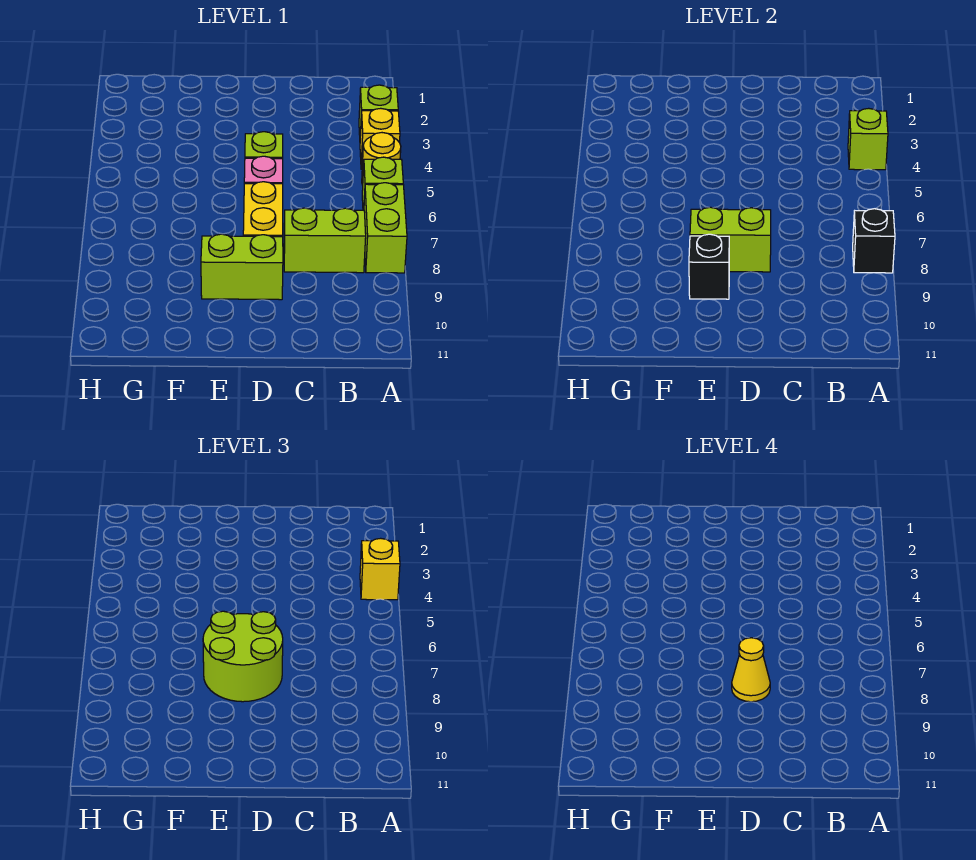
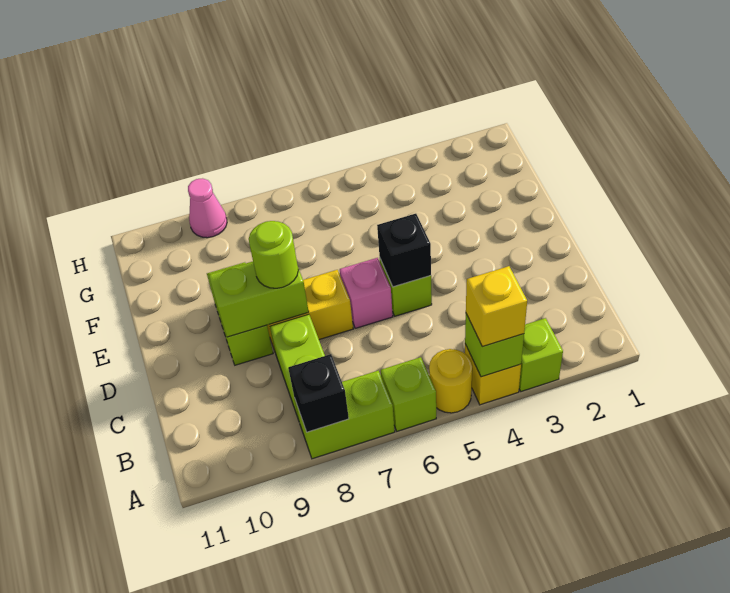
lime 2x2 round brick [203,611,283,702] -> lime 1x1 round brick [249,221,298,288]
lime 1x2 brick [690,207,771,272] -> lime 1x2 brick turned to [209,262,309,337]
yellow 1x1 cone [732,638,770,702] -> none
black 1x1 brick [689,234,729,299] -> black 1x1 brick moved to [377,214,431,287]
none -> pink 1x1 cone [188,178,227,238]

